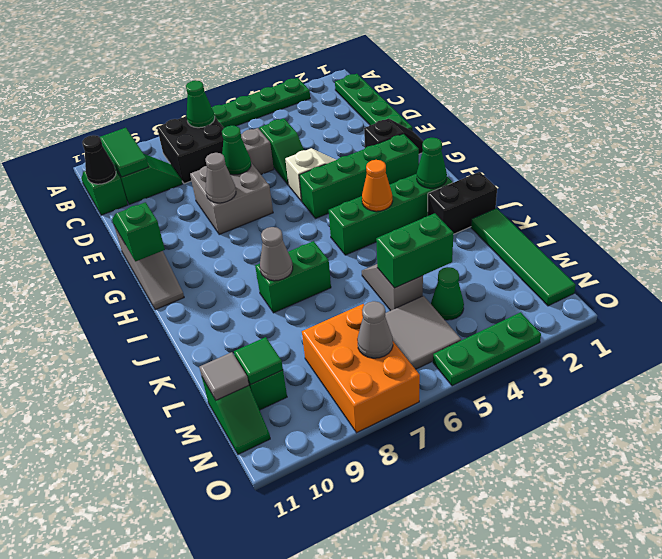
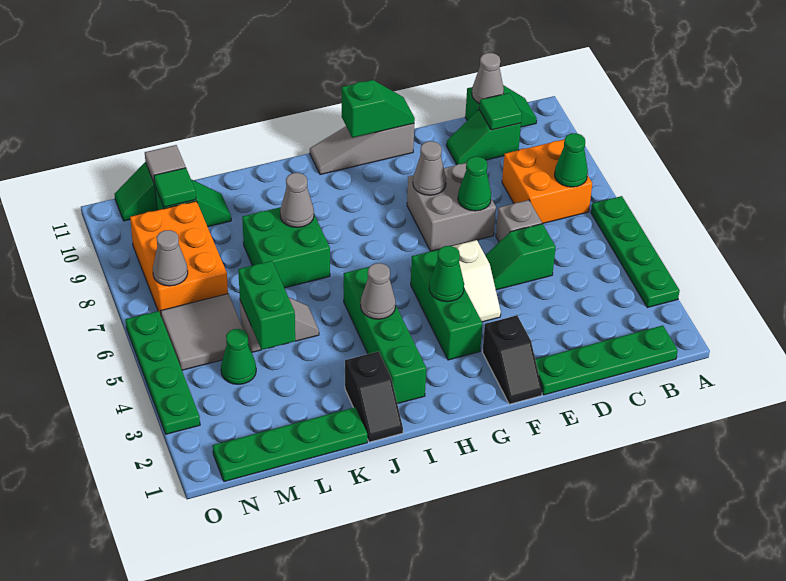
black 2x2 brick [157,116,224,184] -> orange 2x2 brick [502,140,592,224]
green 1x2 tile [100,128,148,177] -> green 1x1 tile [479,93,522,130]
green 1x2 slope [114,154,183,204] -> green 1x2 slope turned to [446,110,521,164]
black 1x1 cone [82,135,116,184] -> grey 1x1 cone [472,53,504,104]
green 1x4 brick [299,134,419,219] -> green 1x3 brick [411,249,482,360]
green 1x1 cone [417,138,447,188] -> green 1x1 cone moved to [429,246,464,302]
orange 1x1 cone [362,160,393,211] -> grey 1x1 cone [361,263,396,319]
black 1x2 brick [428,172,497,234] -> black 1x2 slope [345,351,403,442]
green 1x2 brick [255,241,331,313] -> green 2x2 brick [242,207,330,288]
green 1x4 tile [471,208,576,306] -> green 1x4 plate [213,407,367,482]
orange 2x3 brick [302,304,420,433] -> orange 2x3 brick turned to [130,201,228,315]
green 1x3 plate [433,312,541,386] -> green 1x4 plate [126,311,200,434]

